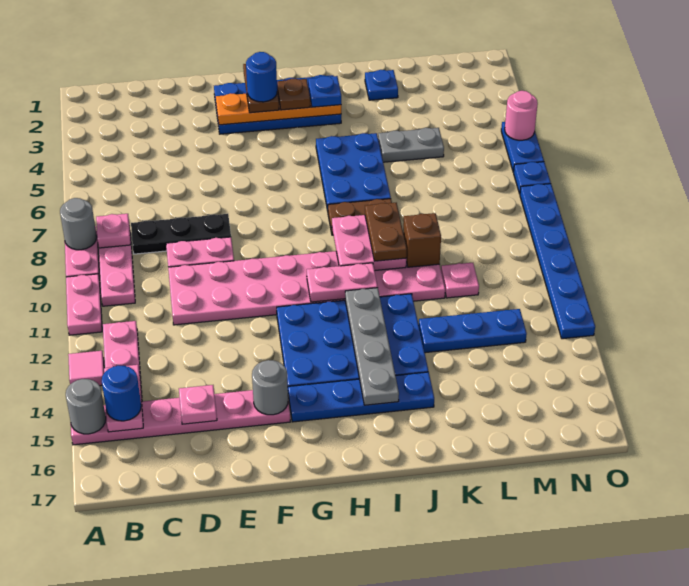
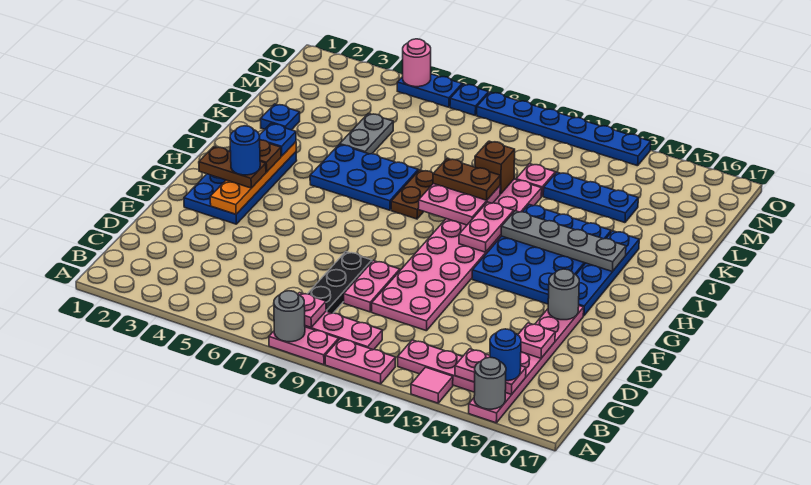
blue 1x3 plate [419,309,527,353] -> blue 1x3 plate turned to [543,172,638,223]

